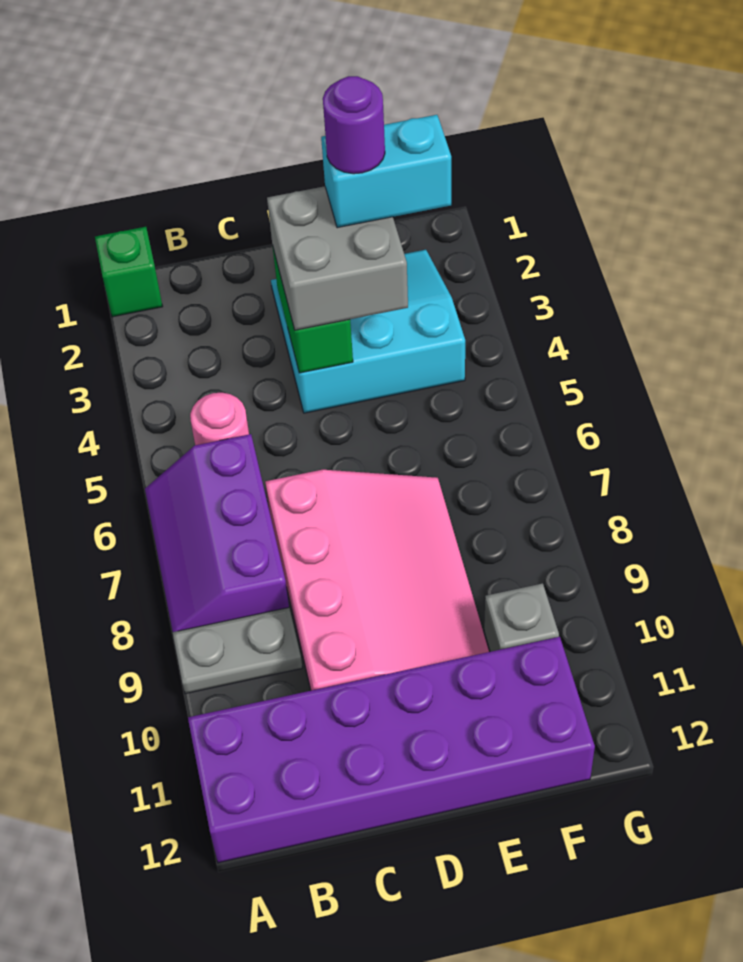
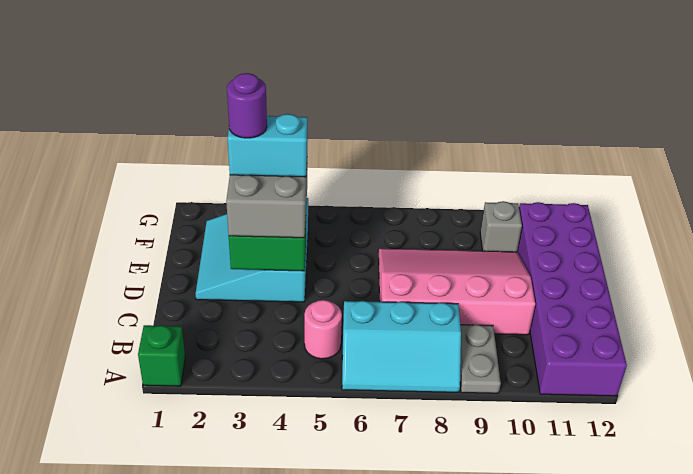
purple 2x3 slope [145,434,289,632] -> cyan 2x3 slope [342,301,461,392]
cyan 1x2 brick [321,115,451,228] -> cyan 1x2 brick turned to [228,114,307,177]

